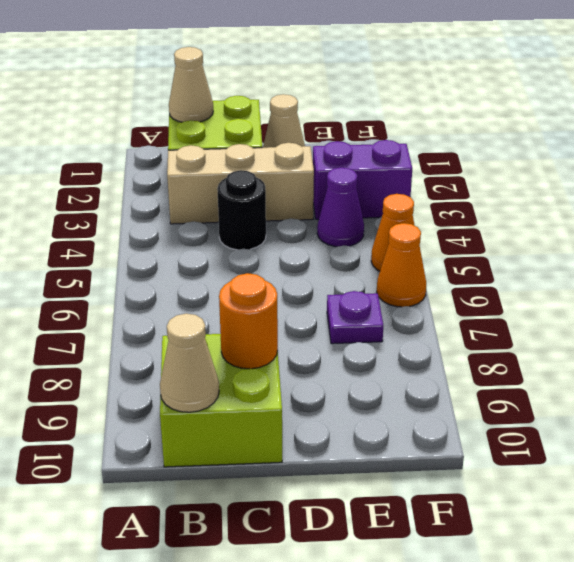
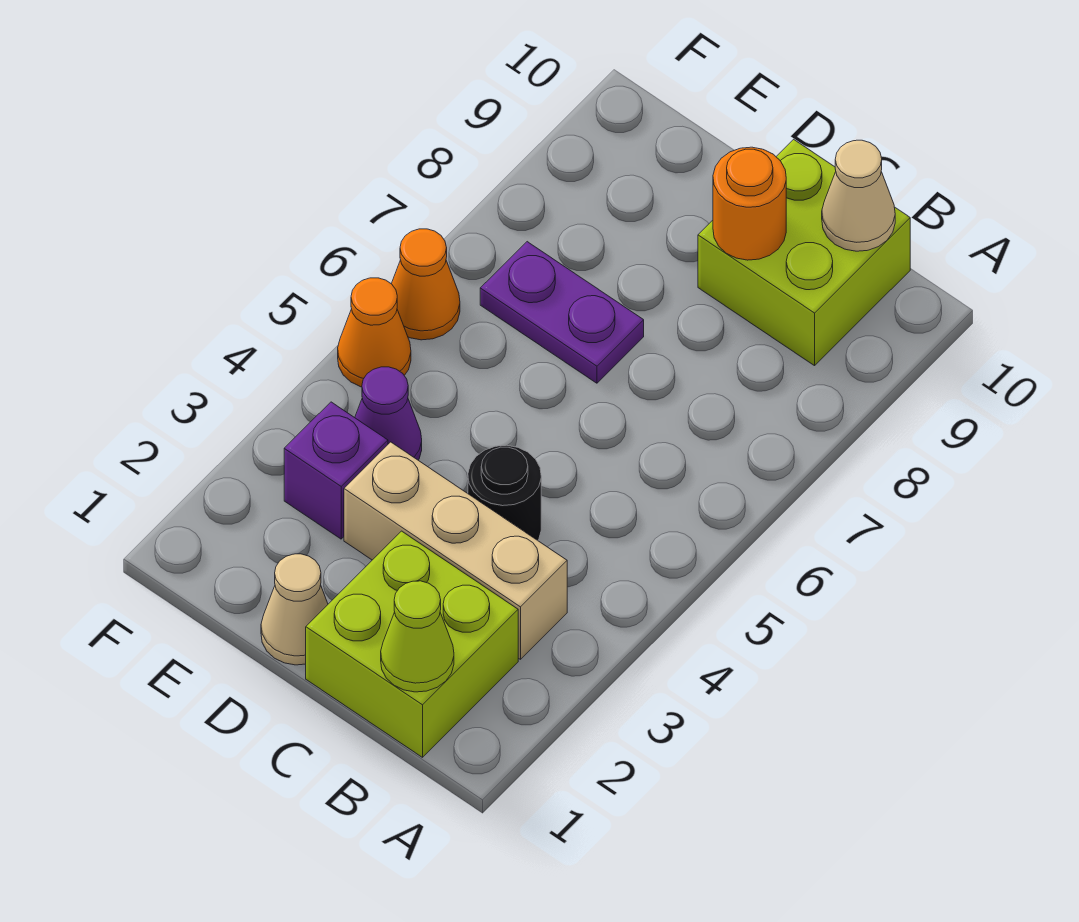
tan 1x1 cone [169,47,213,122] -> lime 1x1 cone [381,581,454,692]
purple 1x2 brick [313,140,412,219] -> purple 1x1 brick [284,402,388,539]
purple 1x1 plate [327,291,383,344] -> purple 1x2 plate [480,242,644,383]

